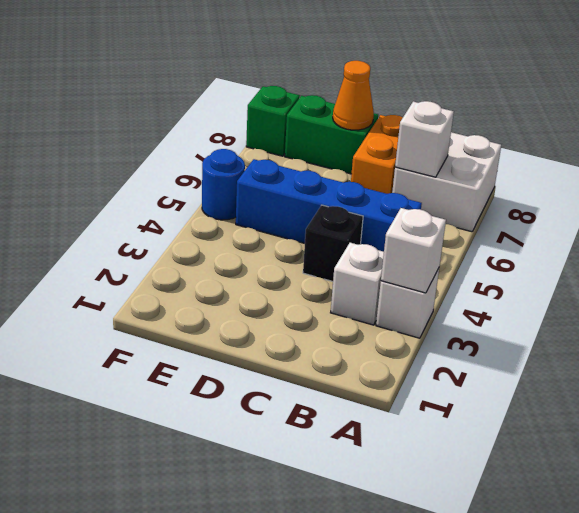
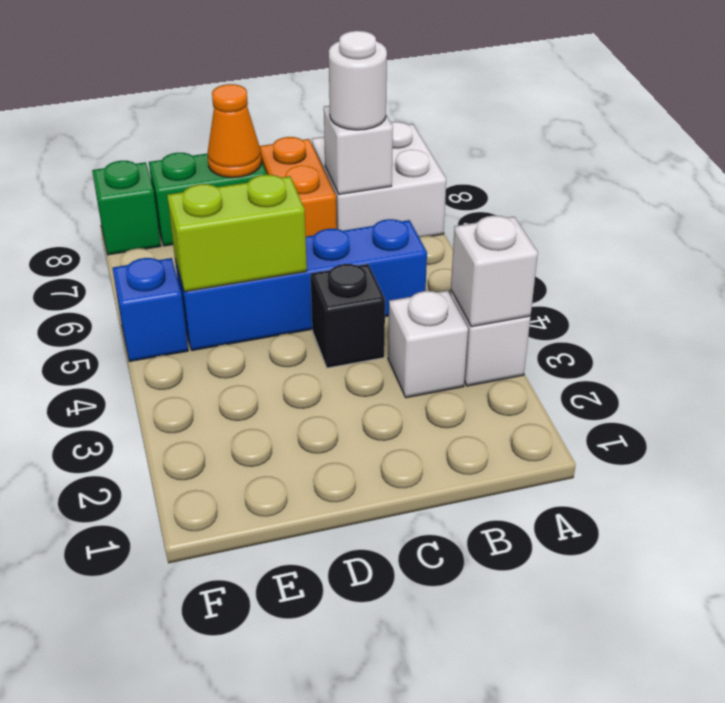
none -> white 1x1 round brick [329,31,387,130]
none -> lime 1x2 brick [167,175,307,292]
blue 1x1 round brick [202,149,245,220] -> blue 1x1 brick [113,258,188,361]

